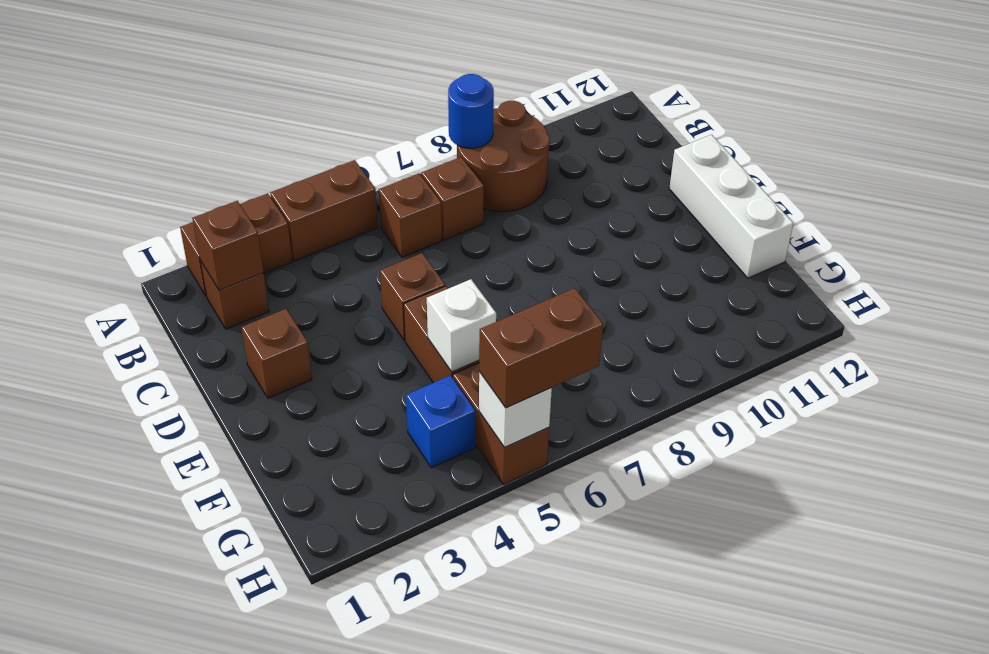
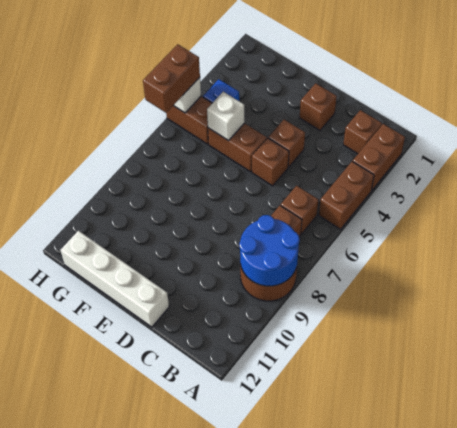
blue 1x1 round brick [448,74,494,148] -> blue 2x2 round brick [239,215,300,286]
brown 1x1 brick [192,201,263,290] -> brown 1x1 brick moved to [268,120,305,167]
white 1x3 brick [669,135,793,278] -> white 1x4 brick [60,231,169,327]

